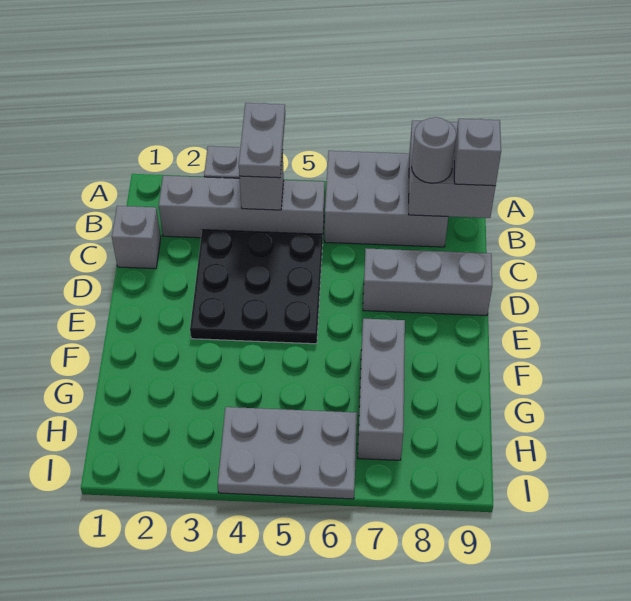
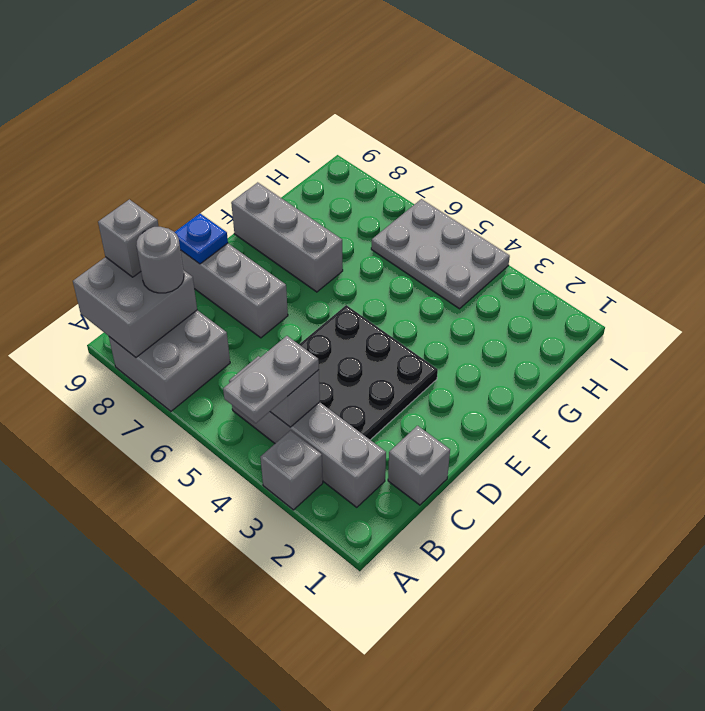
grey 2x3 brick [325,151,448,247] -> grey 2x2 brick [109,310,230,411]
none -> blue 1x1 plate [175,214,228,264]
grey 1x3 brick [358,319,405,460] -> grey 1x3 brick turned to [231,182,343,292]

